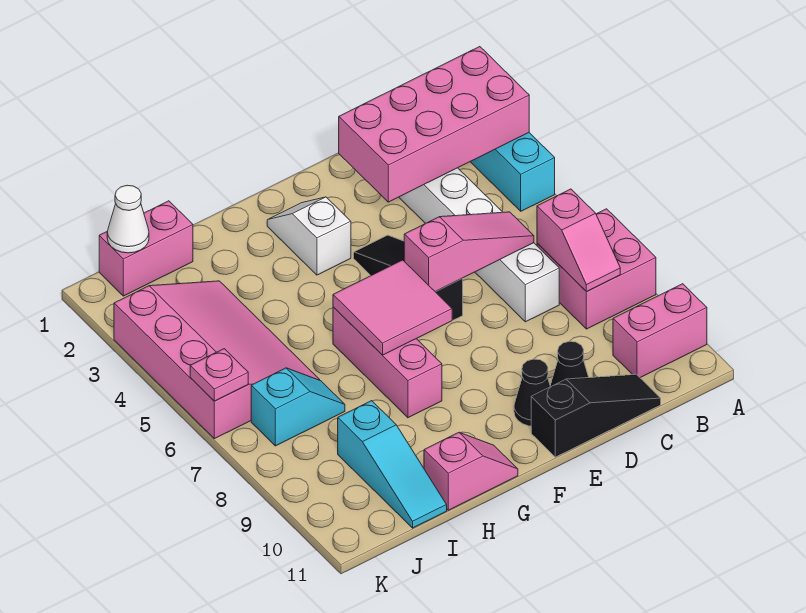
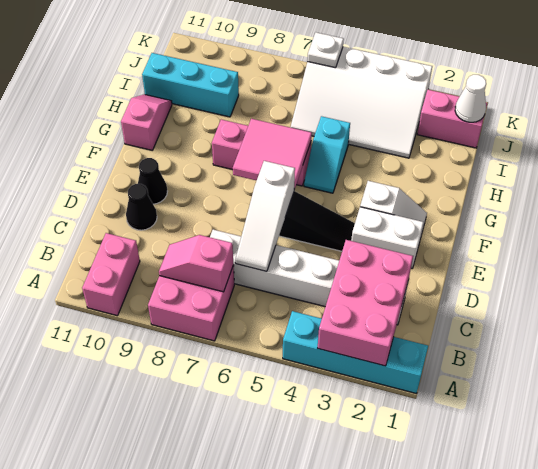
pink 2x4 brick [339,47,529,202] -> pink 2x3 brick [318,240,413,366]
pink 1x3 slope [404,212,534,292] -> white 1x3 slope [235,161,295,271]
black 1x3 slope [531,374,661,457] -> none
none -> white 1x2 brick [351,207,423,268]
pink 1x2 slope [424,433,518,510] -> pink 1x2 slope turned to [121,94,172,150]
pink 1x2 brick [99,201,193,296] -> pink 1x2 brick turned to [417,90,487,148]
pink 3x4 slope [114,281,319,439] -> white 3x4 slope [290,47,432,158]
cyan 1x2 slope [251,368,345,446] -> cyan 1x2 slope moved to [304,116,350,193]
cyan 1x3 slope [338,401,447,528] -> cyan 1x3 brick [142,53,239,117]
pink 1x1 plate [190,349,248,401] -> white 1x1 plate [307,33,344,68]

